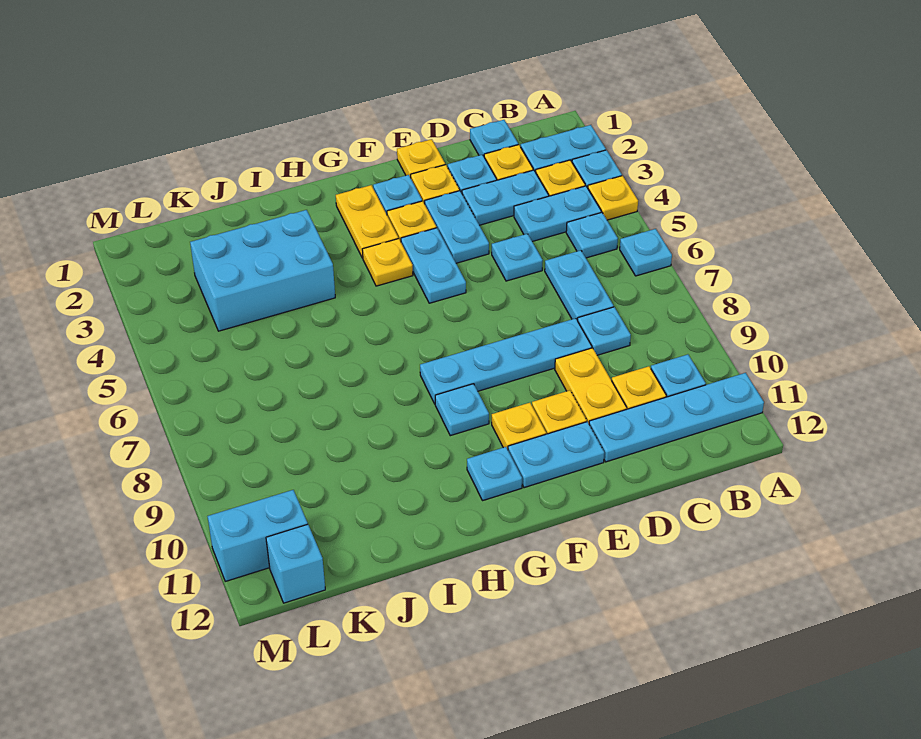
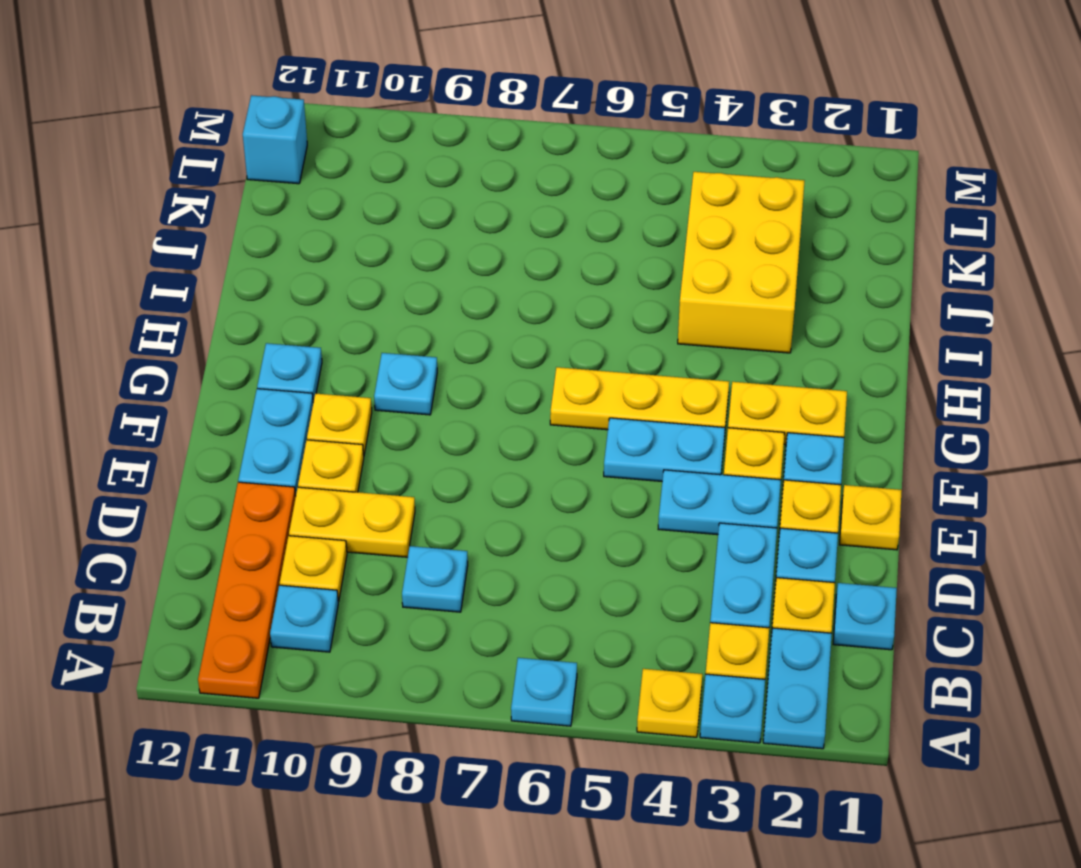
cyan 1x4 plate [589,373,764,462] -> orange 1x4 plate [198,482,296,698]
cyan 1x2 plate [514,186,601,242] -> none
cyan 1x1 plate [566,212,618,258] -> none
cyan 1x2 plate [545,250,614,321] -> none
cyan 1x1 plate [492,234,543,281] -> none
cyan 1x4 plate [420,318,592,404] -> none
yellow 1x1 plate [362,239,413,286] -> yellow 1x3 plate [550,367,729,430]
cyan 2x3 brick [190,210,335,331] -> yellow 2x3 brick [678,172,805,353]
cyan 1x2 brick [207,490,308,581] -> none

